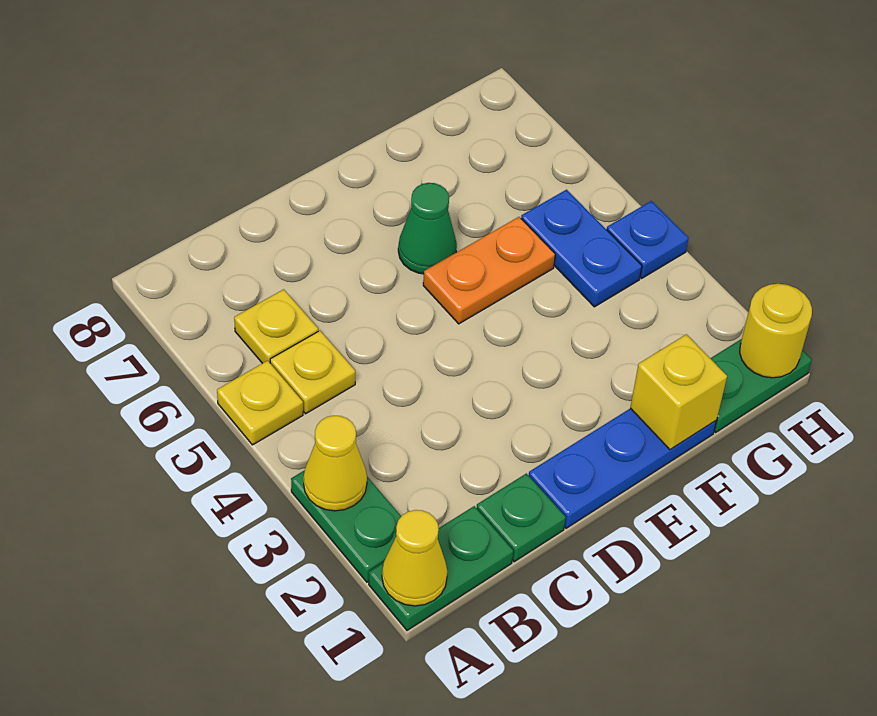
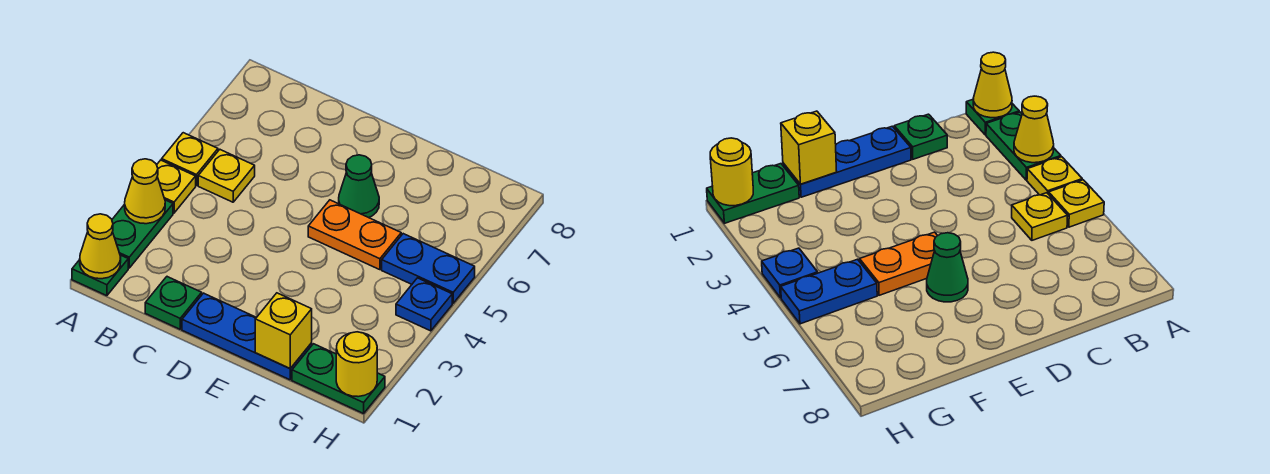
green 1x2 plate [369,506,513,630] -> green 1x1 plate [72,255,128,296]
yellow 1x1 plate [234,289,318,363] -> yellow 1x1 plate moved to [157,160,196,213]
blue 1x2 plate [521,190,642,307] -> blue 1x2 plate turned to [382,234,475,303]

